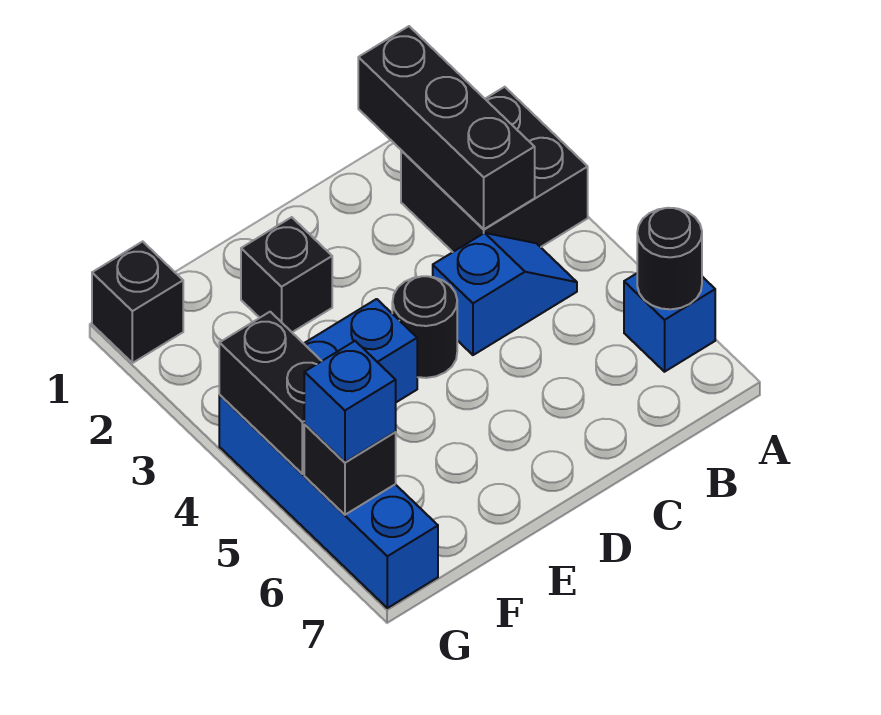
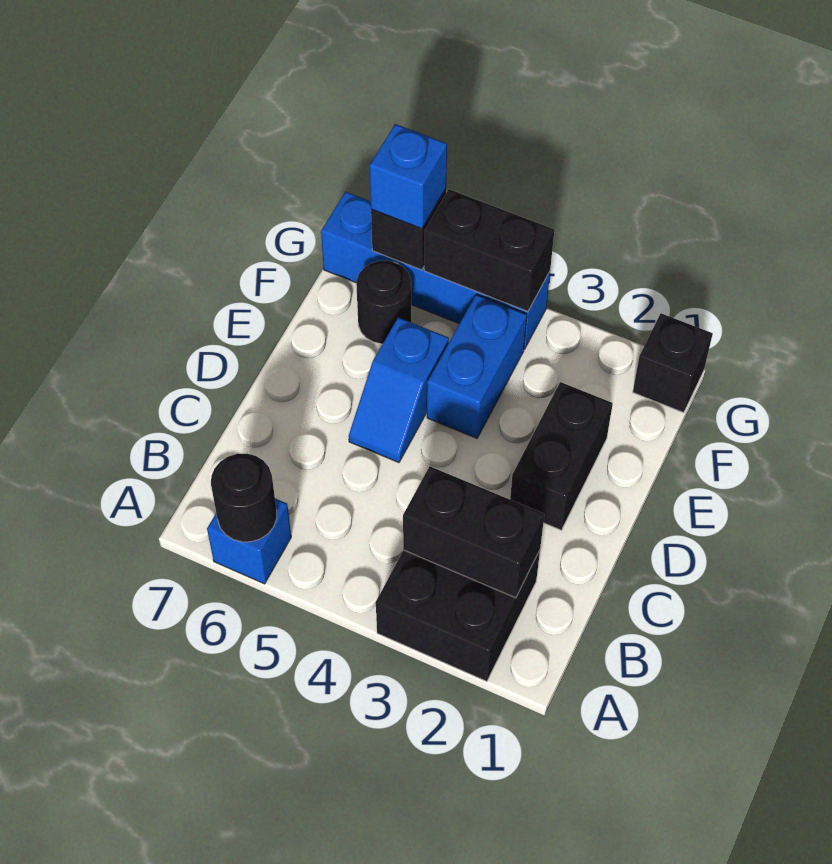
black 1x3 brick [358,26,535,229] -> black 1x2 brick [403,466,544,598]
blue 1x2 slope [433,233,577,355] -> blue 1x2 slope moved to [349,317,449,463]
black 1x1 round brick [392,276,457,378] -> black 1x1 round brick moved to [356,261,411,344]
black 1x1 brick [241,217,332,332] -> black 1x2 brick [510,382,613,530]

